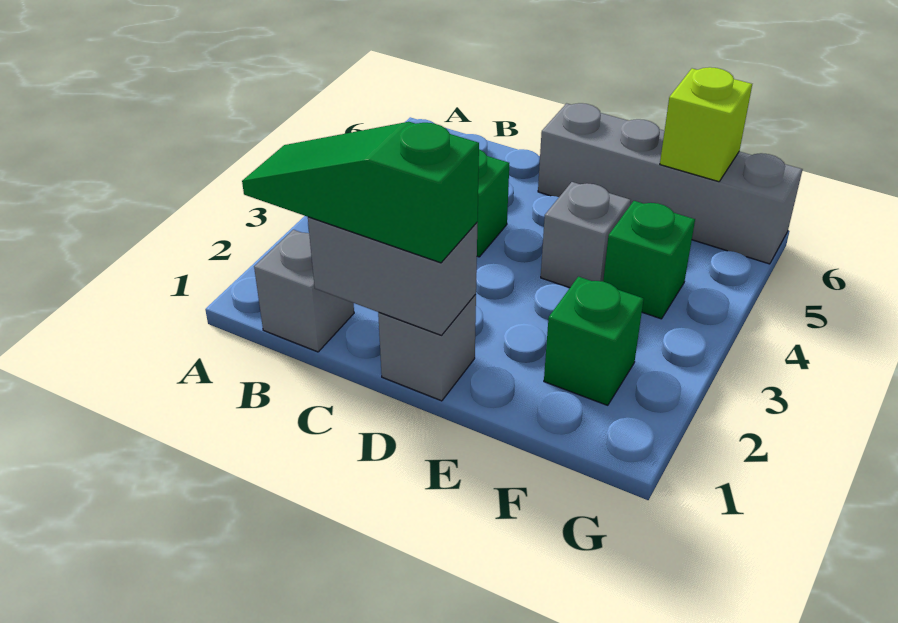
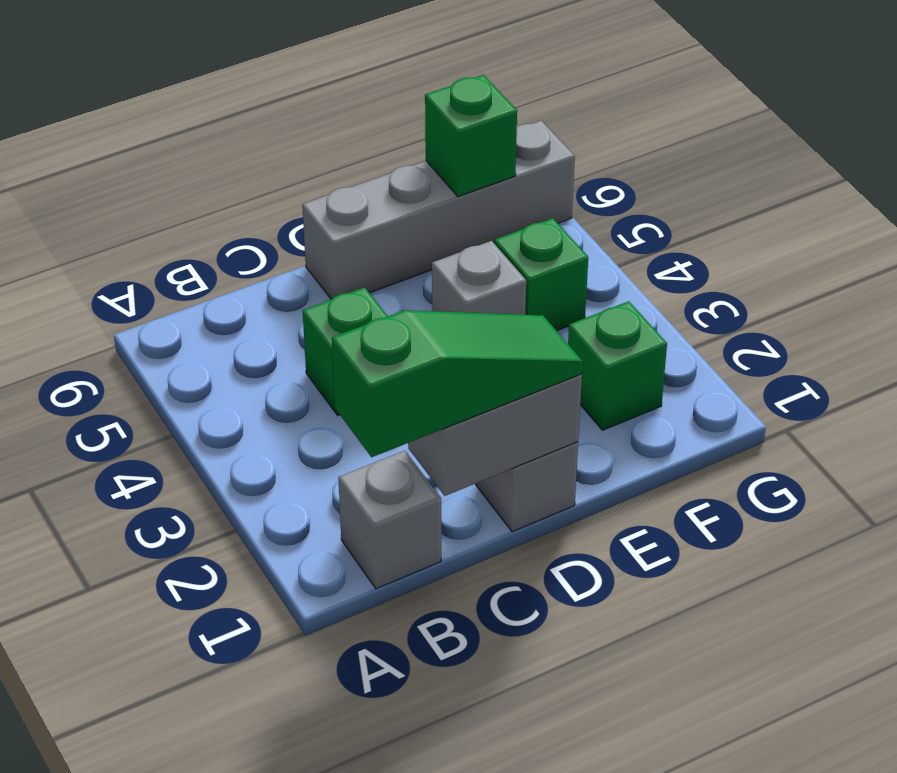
green 1x3 slope [242,122,479,263] -> green 1x3 slope turned to [332,310,583,457]
lime 1x1 brick [660,67,752,182] -> green 1x1 brick [425,75,517,197]

